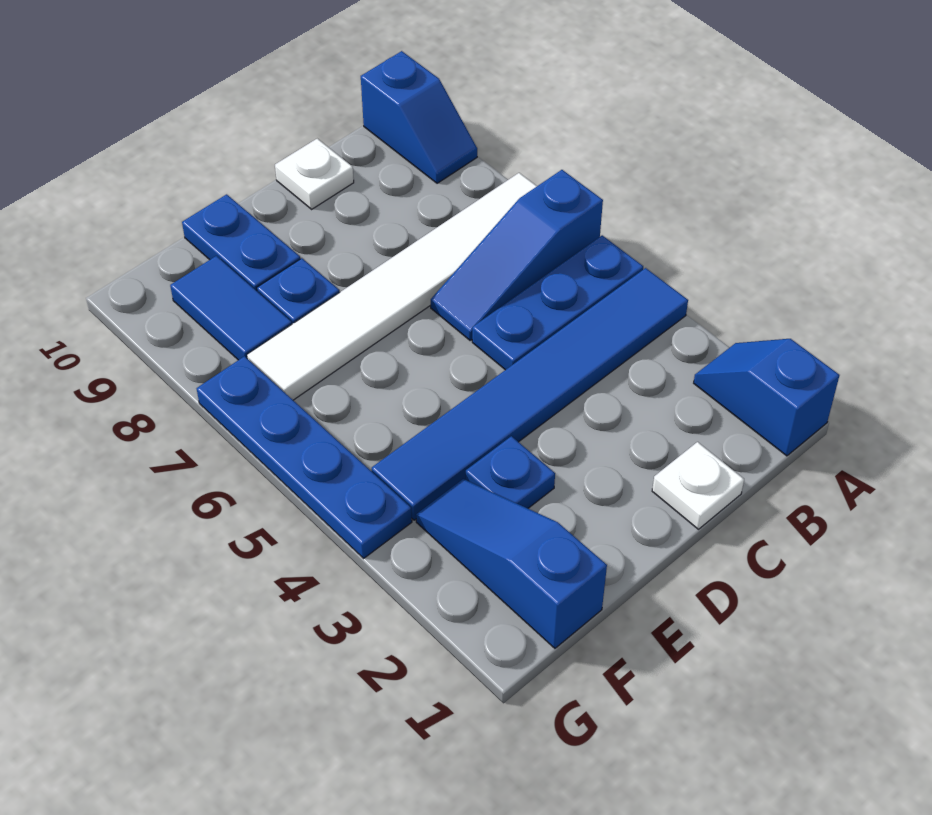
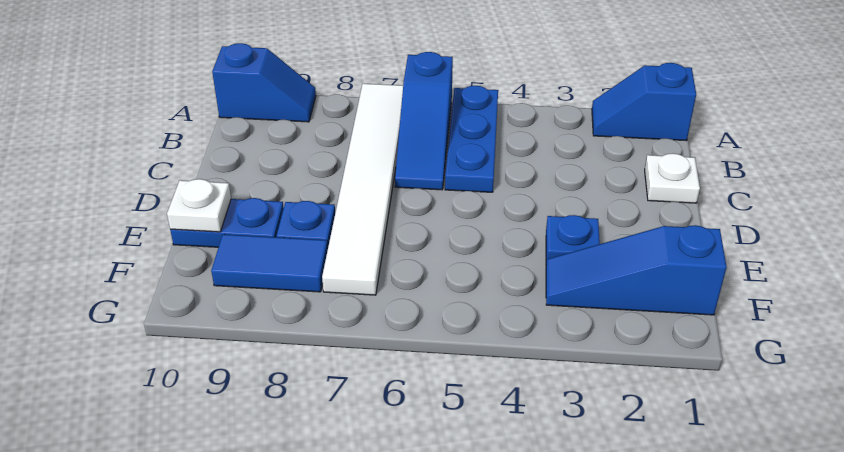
blue 1x6 tile [372,268,688,520] -> none
white 1x1 plate [275,139,354,209] -> white 1x1 plate moved to [167,179,231,232]
blue 1x4 plate [197,356,412,558] -> none

